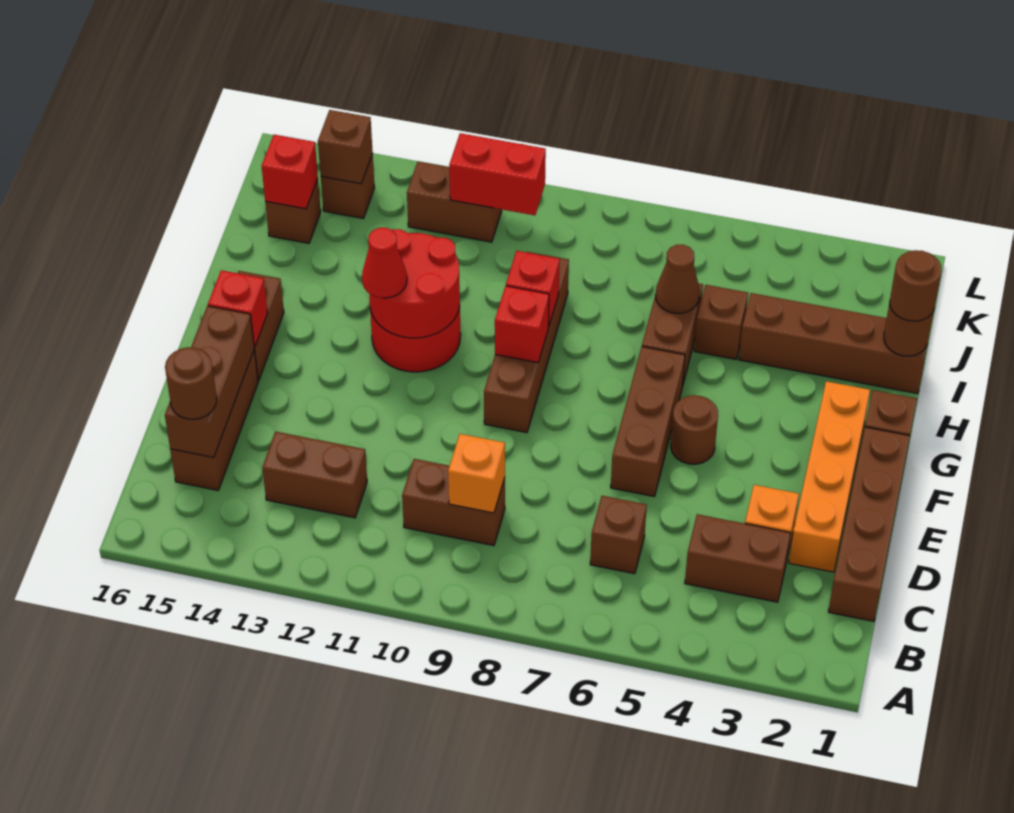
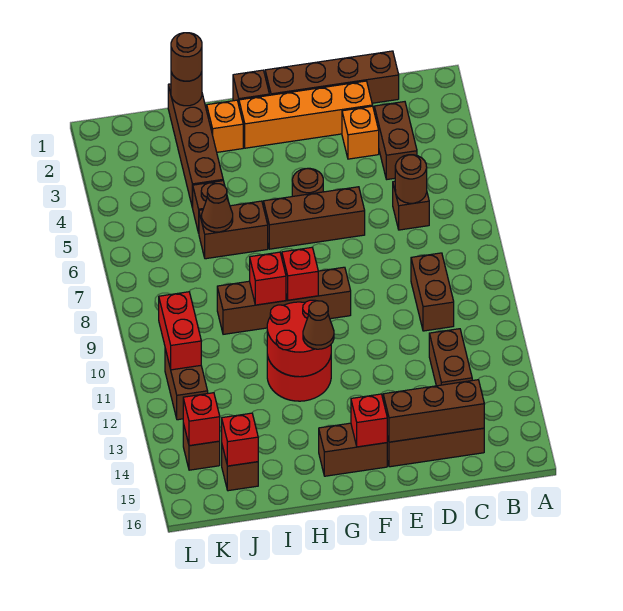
orange 1x1 brick [448,434,505,513] -> orange 1x1 brick moved to [207,100,243,152]
brown 1x1 round brick [165,347,217,419] -> brown 1x1 round brick moved to [395,155,427,203]
red 1x1 cone [362,228,407,298] -> brown 1x1 cone [303,301,334,349]
brown 1x1 brick [318,110,373,184] -> red 1x1 brick [183,393,220,446]

